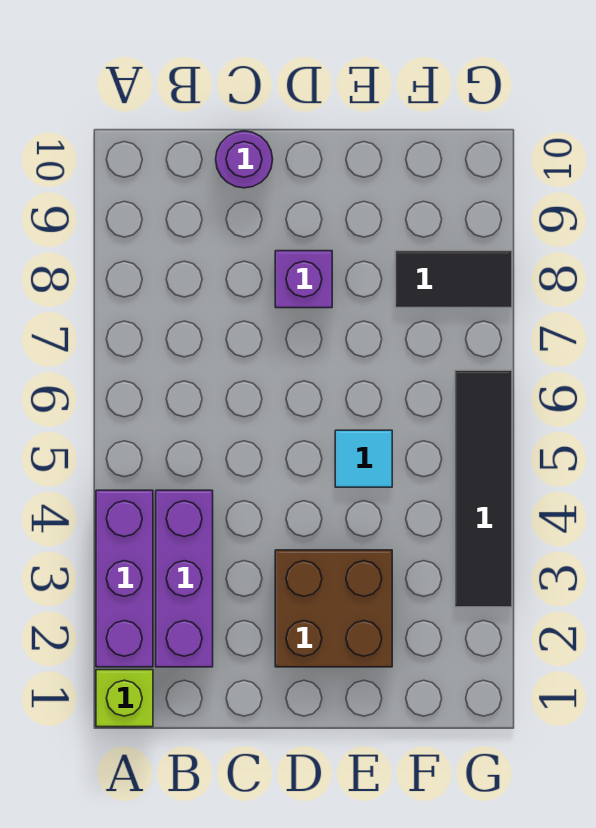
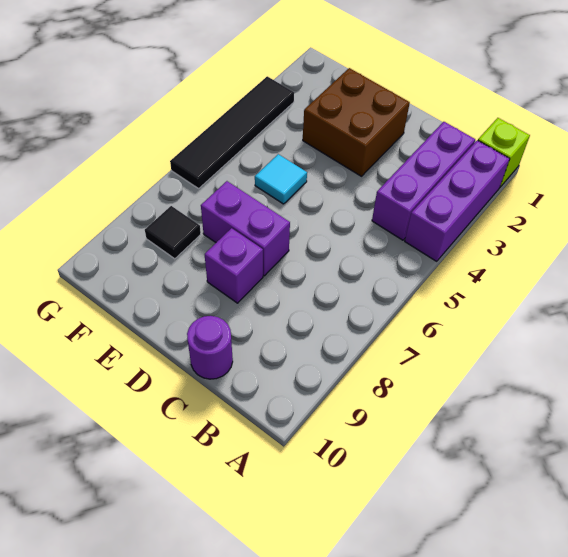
none -> purple 1x2 brick [201,181,290,276]
black 1x2 tile [395,251,512,308] -> black 1x1 tile [145,206,201,259]

